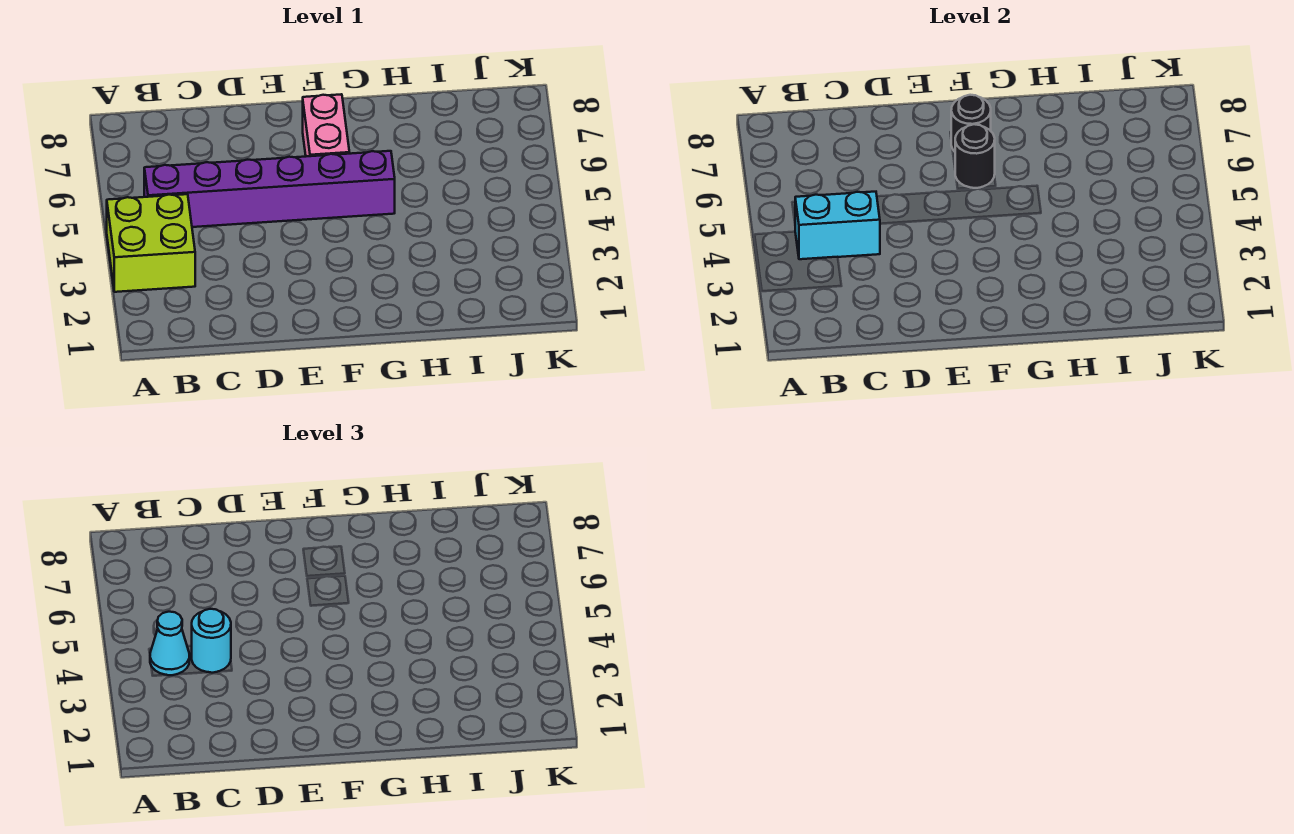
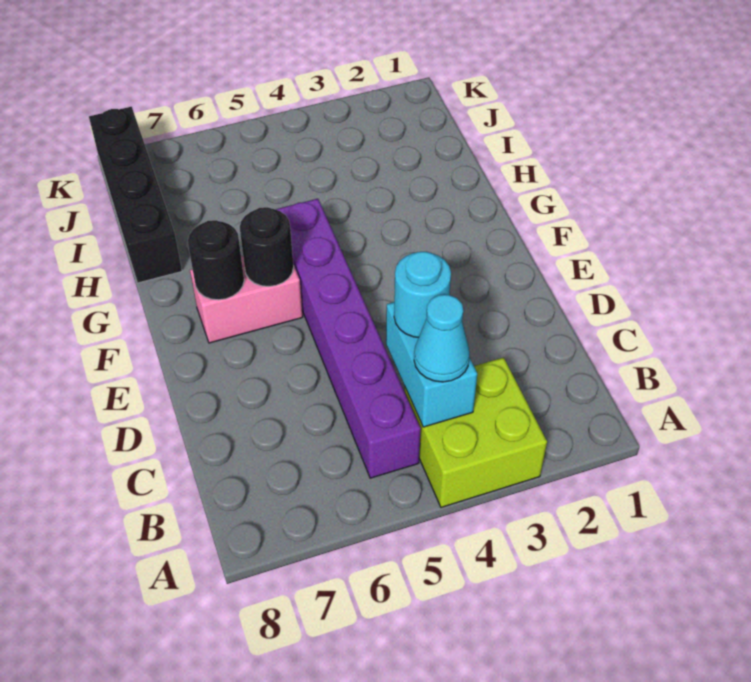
none -> black 1x4 brick [89,107,182,283]

